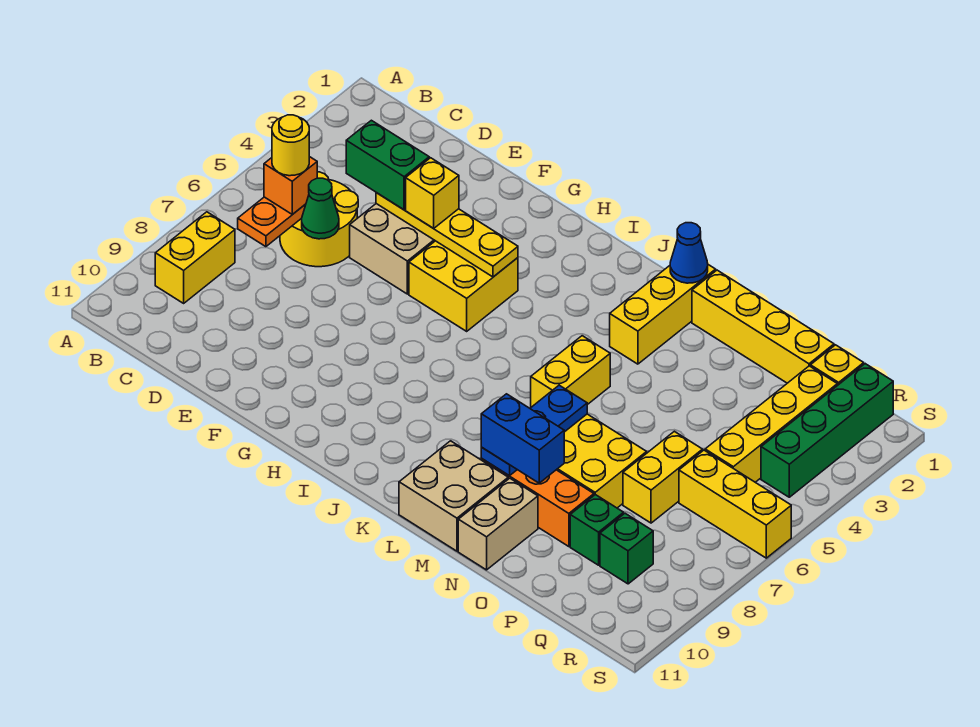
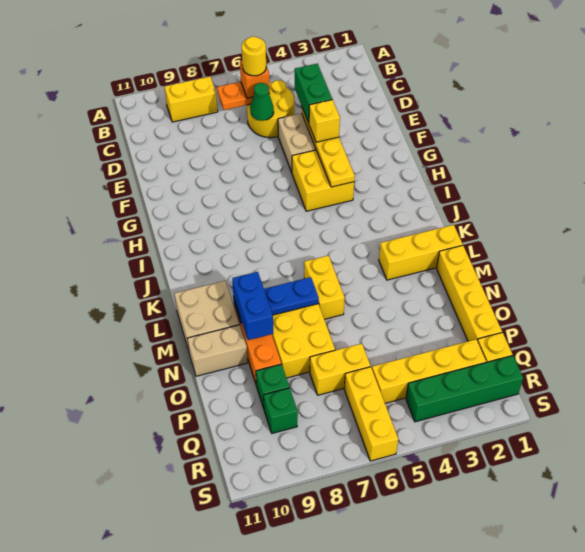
blue 1x1 cone [670,223,708,283] -> none
yellow 1x2 brick [531,336,610,407] -> yellow 1x2 brick turned to [304,256,345,319]

